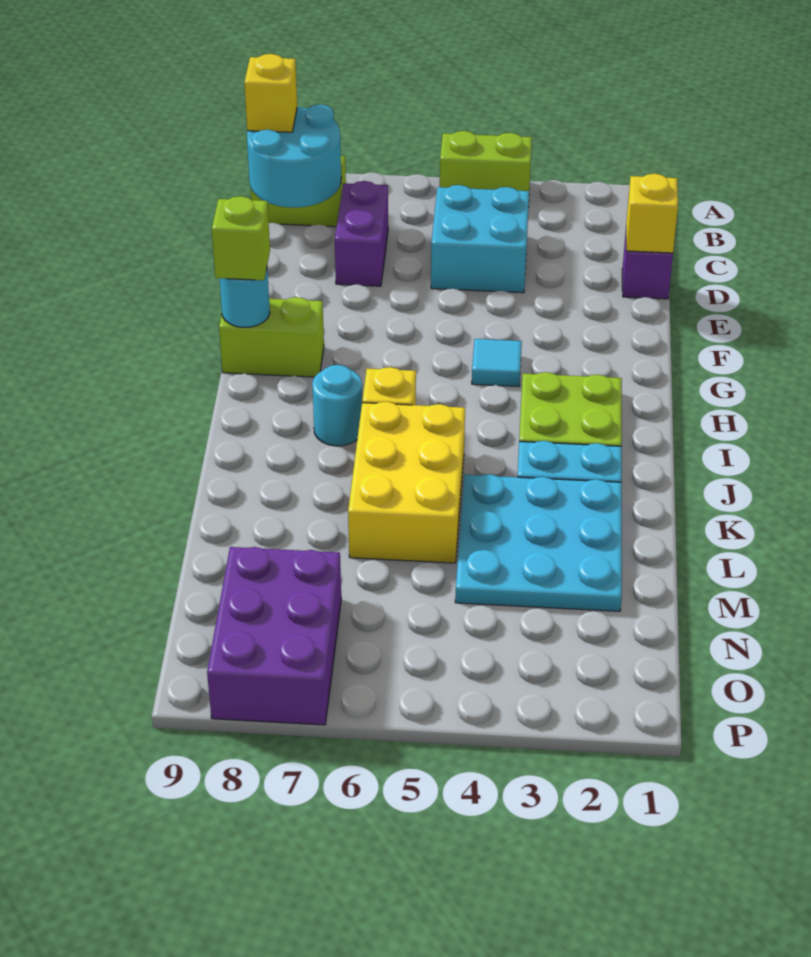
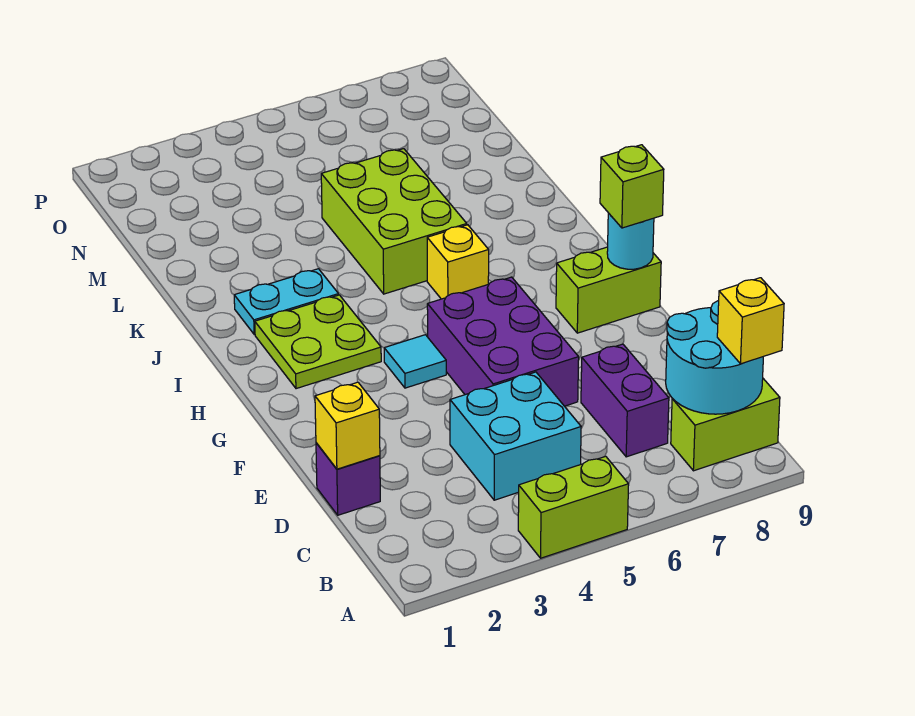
cyan 1x1 round brick [312,365,362,446] -> none
yellow 2x3 brick [348,402,465,563] -> lime 2x3 brick [321,149,467,294]
cyan 3x3 plate [455,474,622,611] -> none
purple 2x3 brick [207,547,341,725] -> purple 2x3 brick moved to [427,277,579,406]

